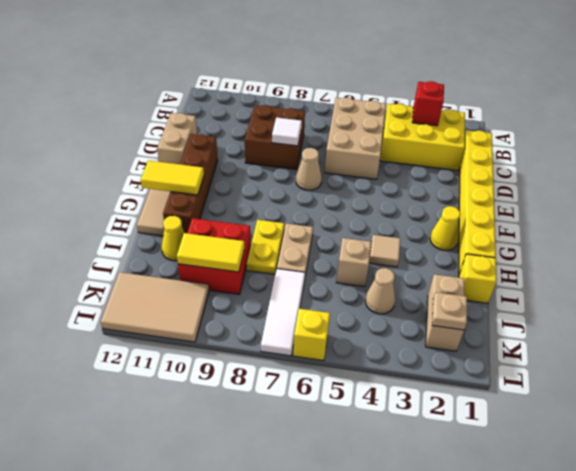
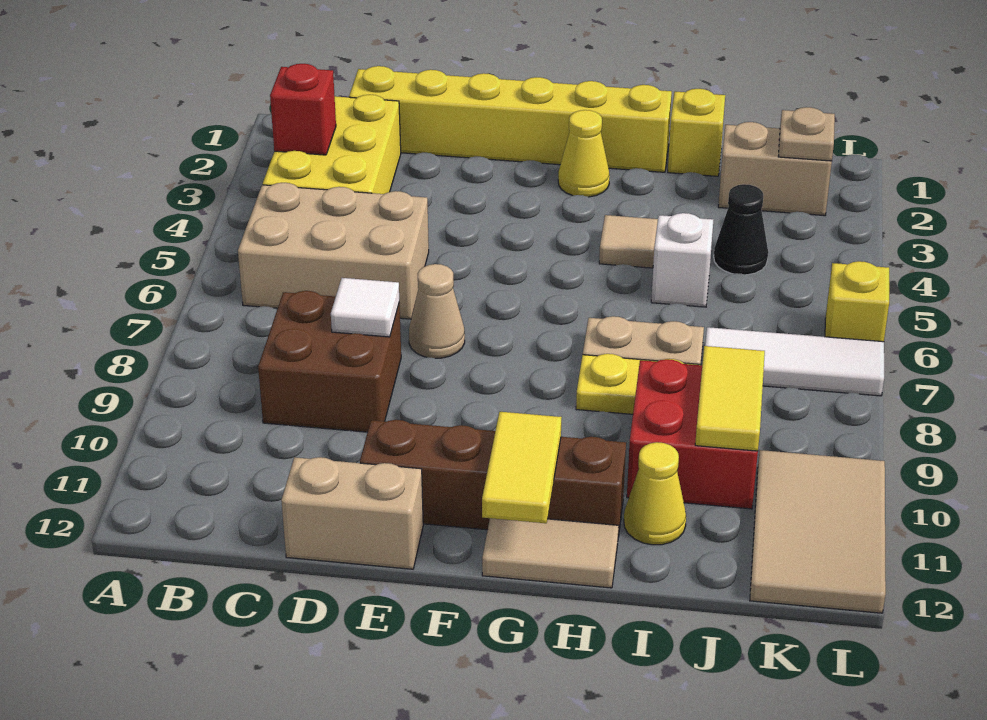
tan 1x1 brick [336,238,371,287] -> white 1x1 brick [651,213,713,307]
tan 1x1 cone [365,268,395,314] -> black 1x1 cone [714,184,768,275]

